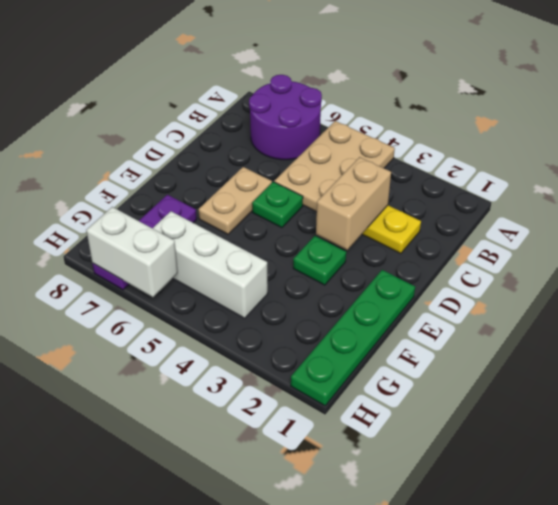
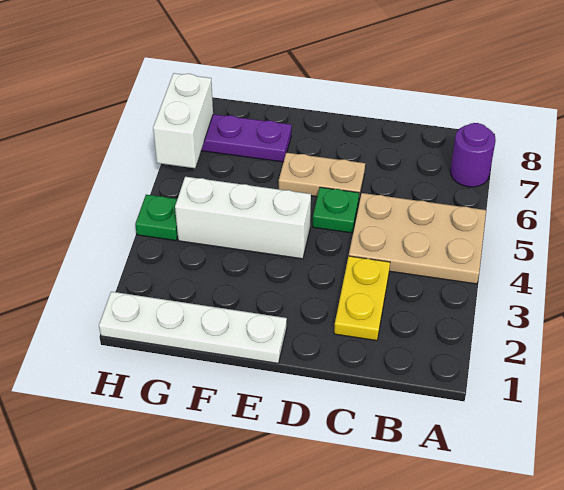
purple 2x2 round brick [249,75,322,160] -> purple 1x1 round brick [450,123,496,187]
tan 1x2 brick [316,157,391,250] -> none
green 1x4 plate [291,270,415,406] -> white 1x4 plate [99,292,287,363]
green 1x1 plate [293,236,346,285] -> green 1x1 plate moved to [135,195,178,241]
white 1x3 brick [153,211,268,318] -> white 1x3 brick turned to [175,177,311,259]

